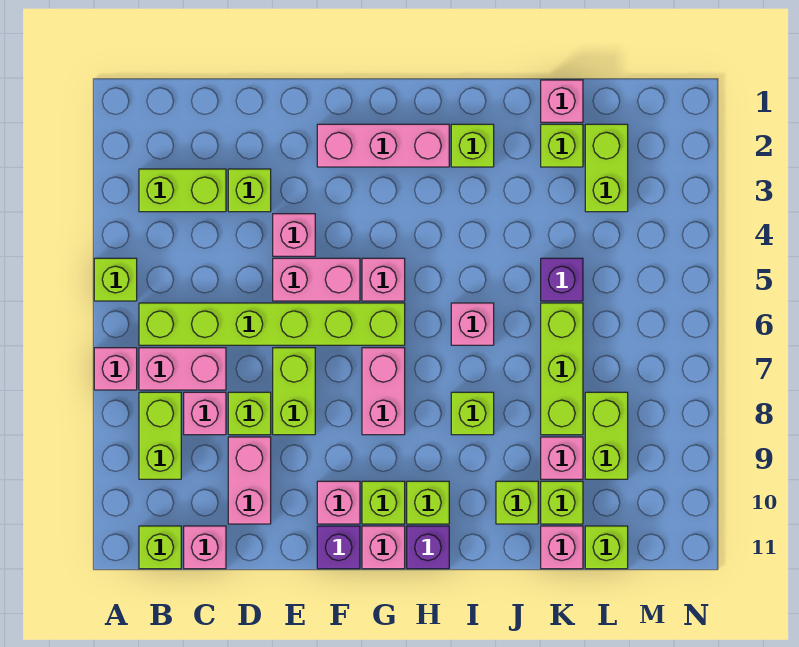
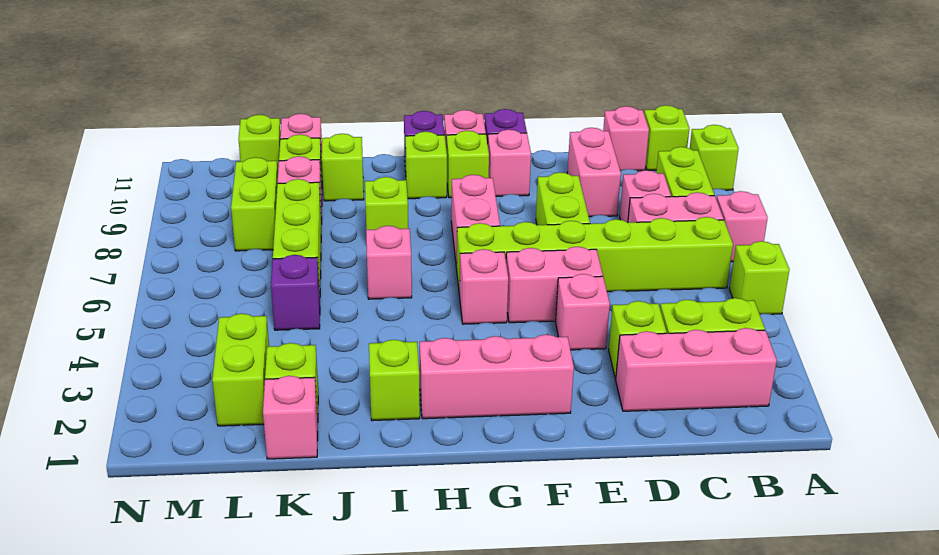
none -> pink 1x3 brick [616,328,777,411]
lime 1x1 brick [228,392,271,435] -> lime 1x1 brick moved to [690,125,739,190]

